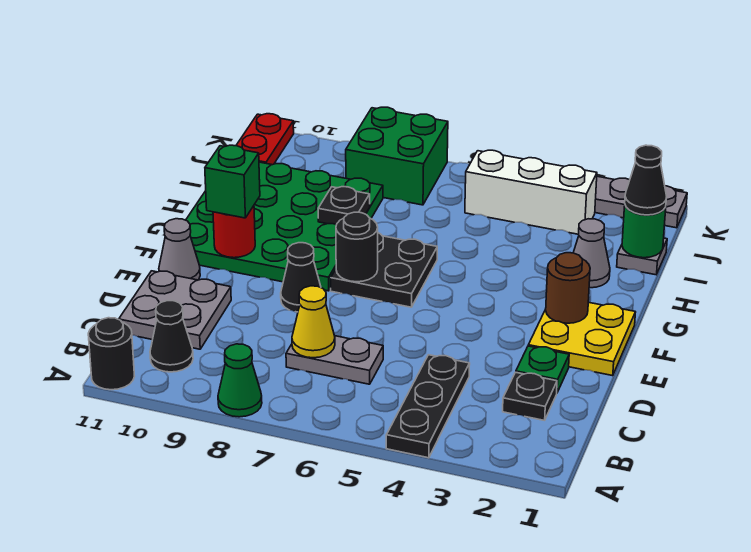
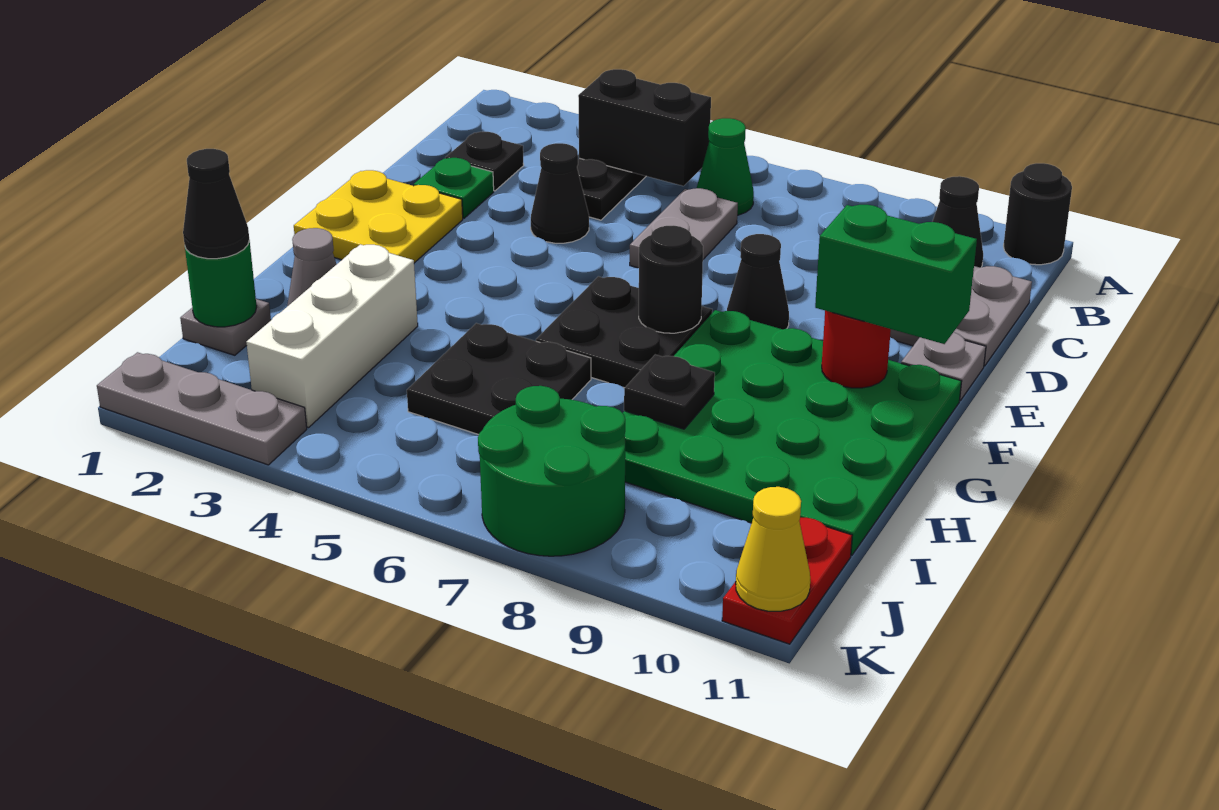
green 1x1 cone [218,344,262,417] -> green 1x1 cone moved to [697,118,754,215]
none -> black 1x2 brick [578,69,711,186]
grey 1x2 plate [286,336,383,384] -> grey 1x2 plate turned to [630,188,738,268]
yellow 1x1 cone [292,286,335,358] -> yellow 1x1 cone moved to [736,487,810,611]
none -> black 1x1 cone [531,143,589,243]
grey 1x1 cone [159,219,200,280] -> grey 1x1 plate [901,332,986,401]
brown 1x1 round brick [546,253,590,323] -> none
green 1x1 brick [205,145,260,218] -> green 1x2 brick [815,205,977,344]
none -> black 2x2 plate [407,323,591,435]
white 1x3 brick [465,150,597,234] -> white 1x3 brick turned to [246,244,418,428]
green 2x2 brick [346,107,448,205] -> green 2x2 round brick [478,386,625,556]

